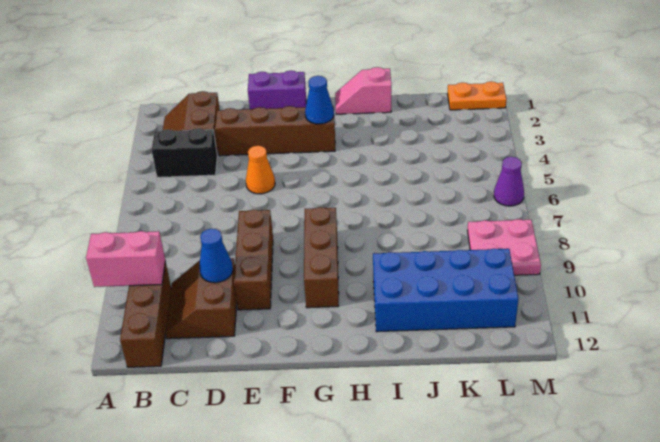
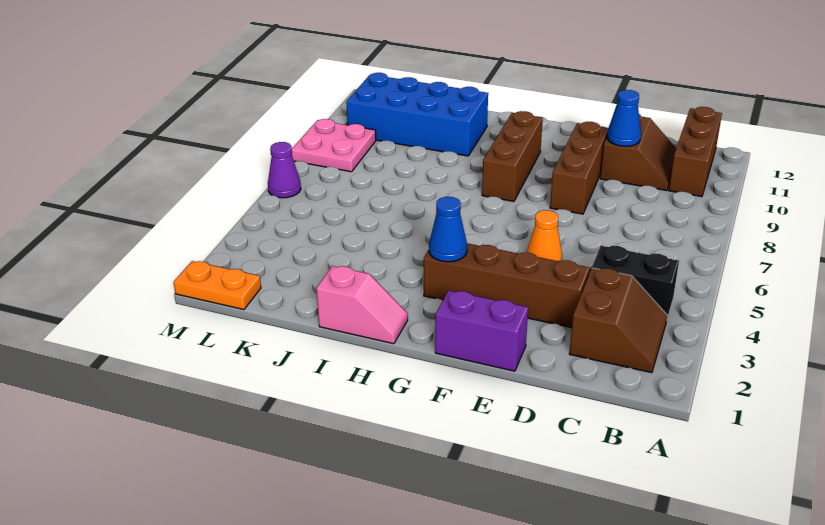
pink 1x2 brick [86,231,165,287] -> none

